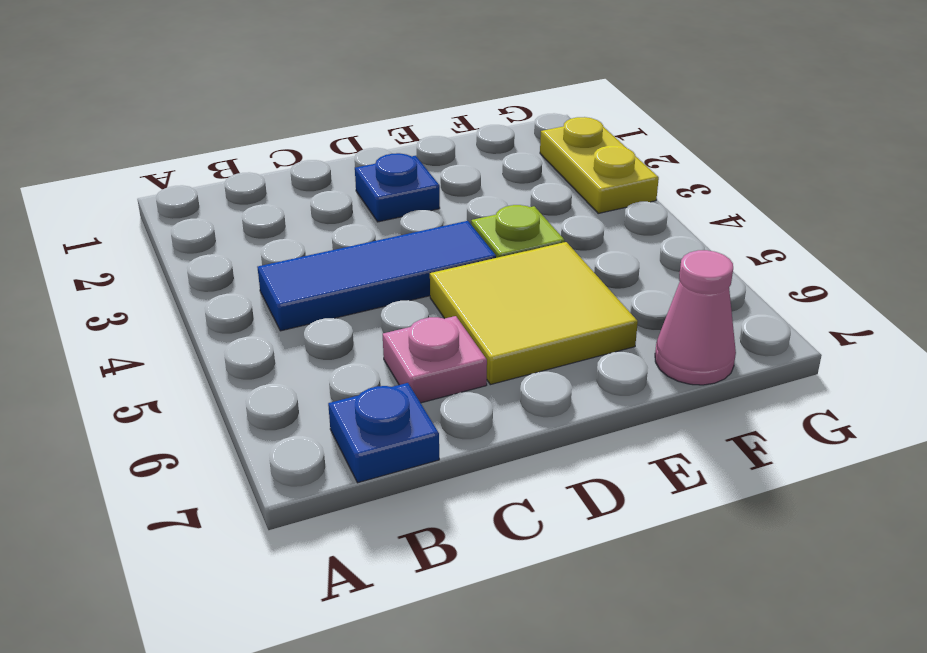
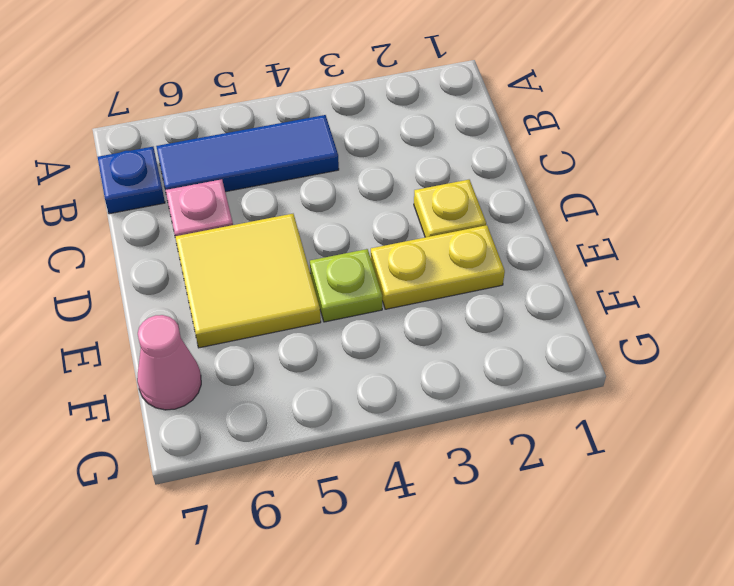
blue 1x3 tile [257,221,496,331] -> blue 1x3 tile turned to [156,115,339,192]
blue 1x1 plate [355,153,440,222] -> yellow 1x1 plate [414,180,486,237]
yellow 1x2 plate [540,117,659,213] -> yellow 1x2 plate moved to [371,225,505,309]

